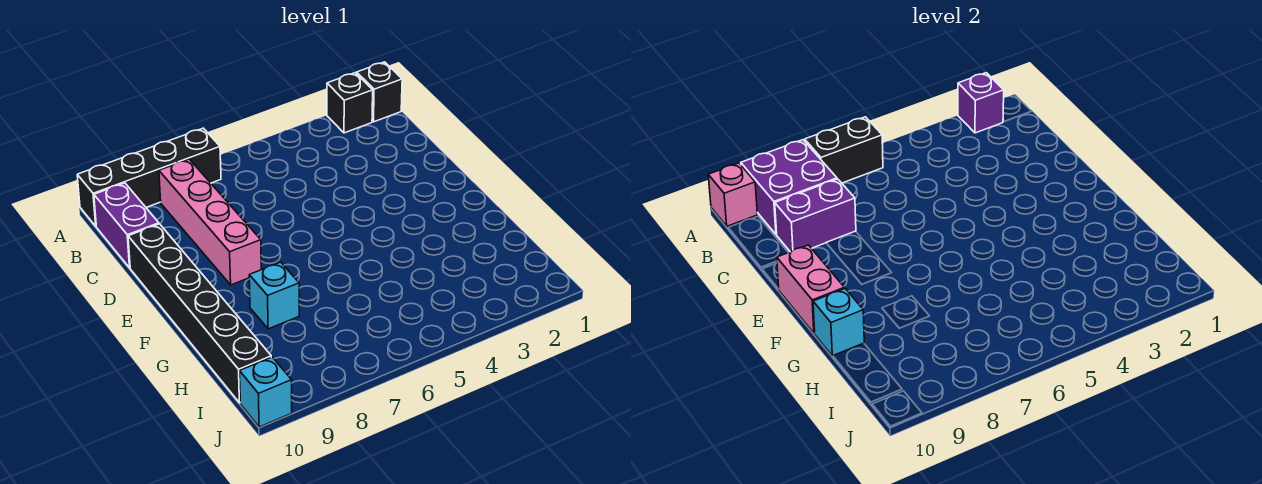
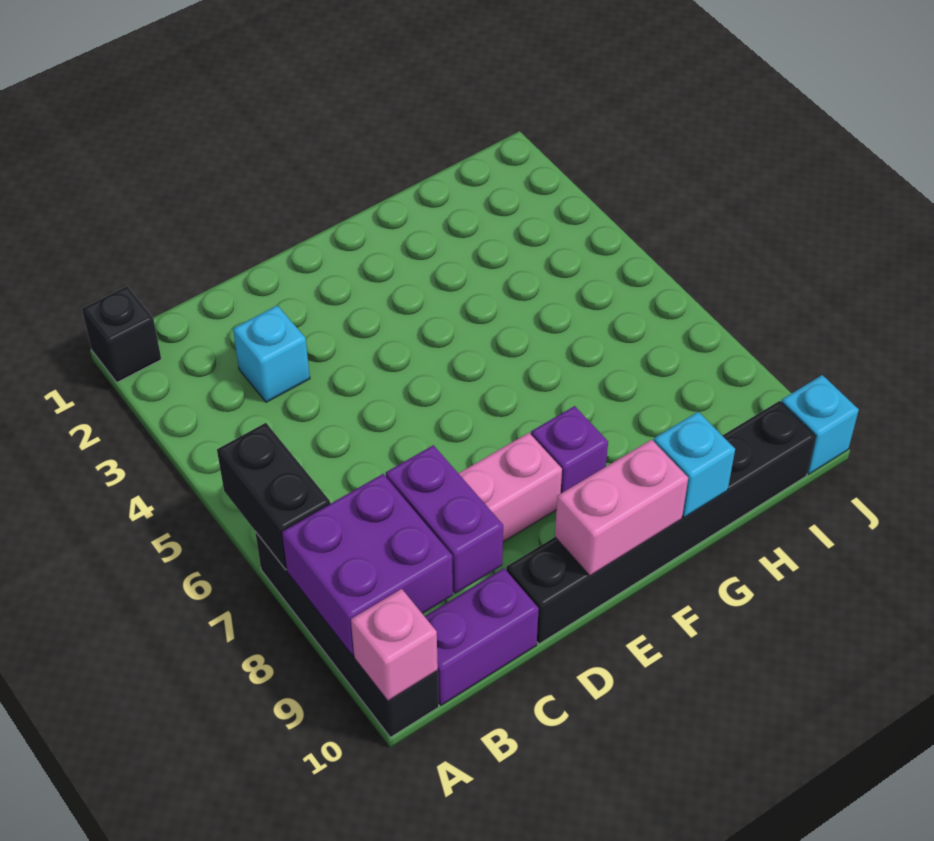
black 1x1 brick [327,73,373,133] -> none
purple 1x1 brick [958,73,1004,133] -> purple 1x1 brick moved to [531,406,608,493]
cyan 1x1 brick [249,262,299,329] -> cyan 1x1 brick moved to [233,305,310,402]

